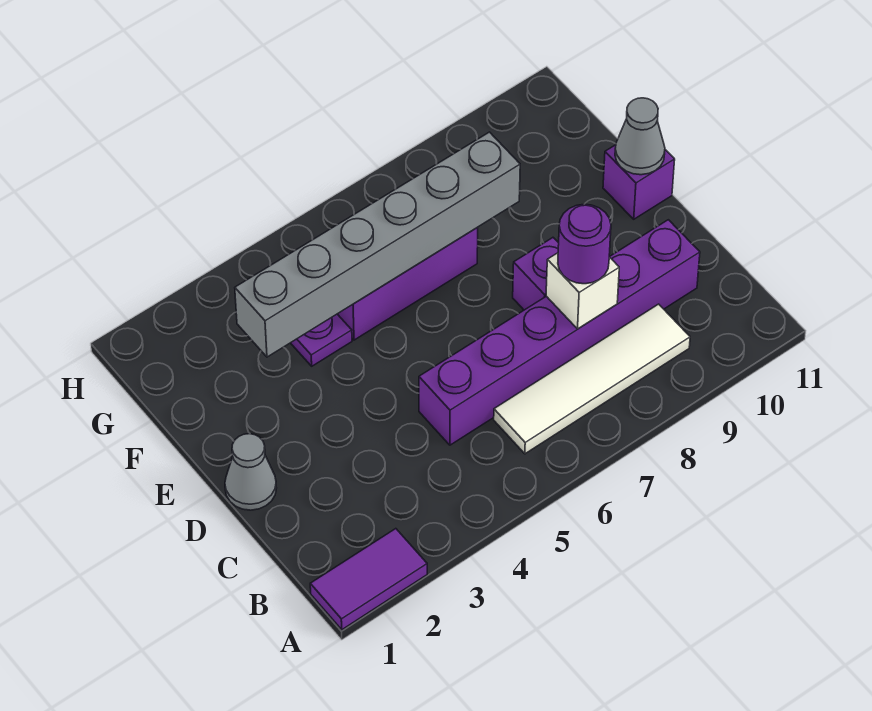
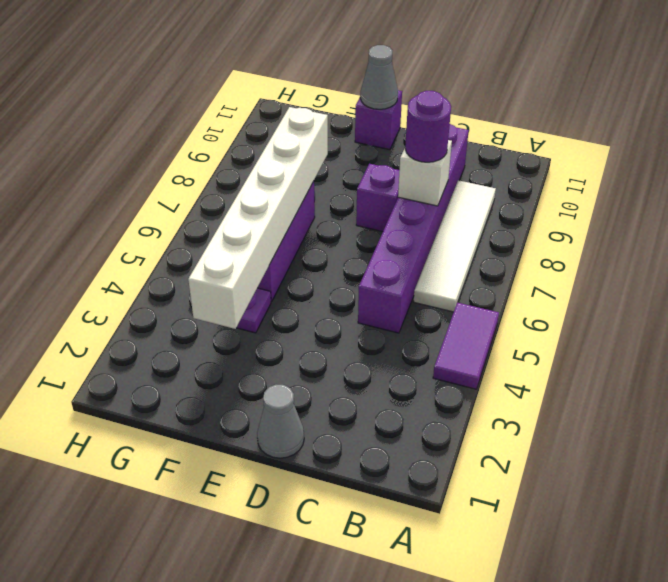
purple 1x2 tile [310,529,427,630] -> purple 1x2 tile moved to [433,302,499,389]
grey 1x6 brick [235,132,520,357] -> white 1x6 brick [188,107,328,329]

